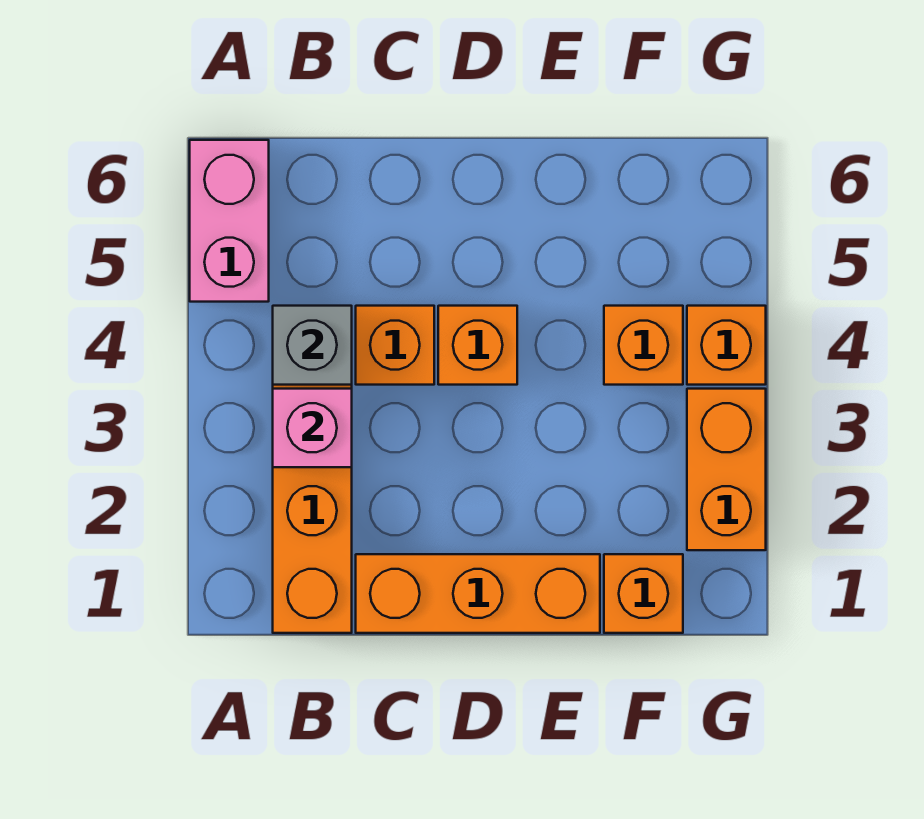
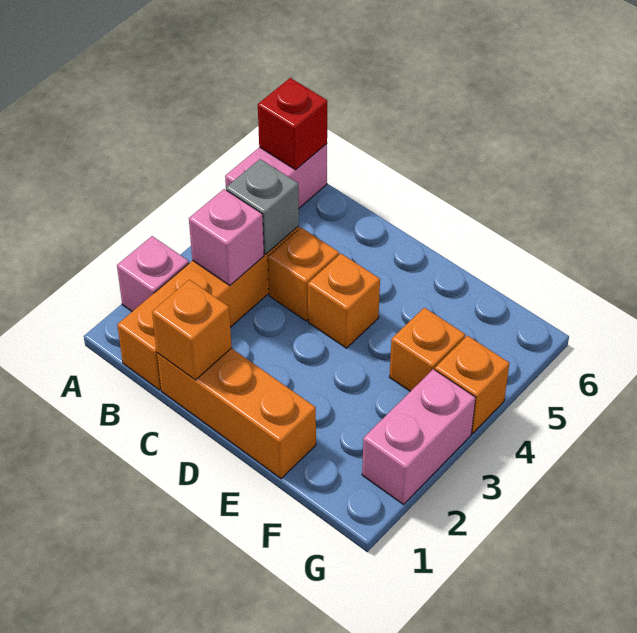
none -> pink 1x1 brick [117,236,189,311]
none -> red 1x1 brick [258,78,327,170]
orange 1x1 brick [604,554,683,633] -> orange 1x1 brick moved to [152,280,232,380]
orange 1x2 brick [687,389,766,550] -> pink 1x2 brick [362,369,476,504]

